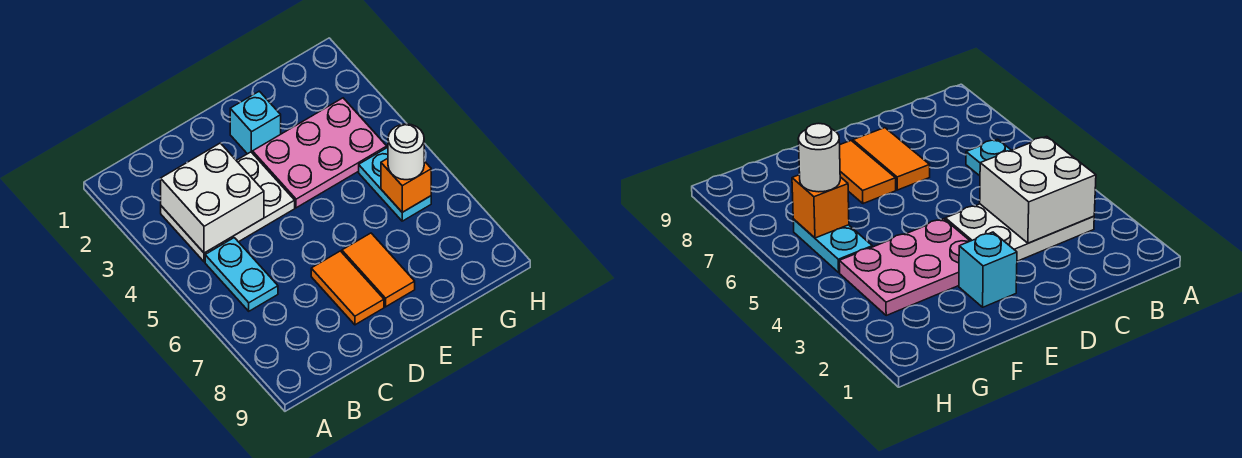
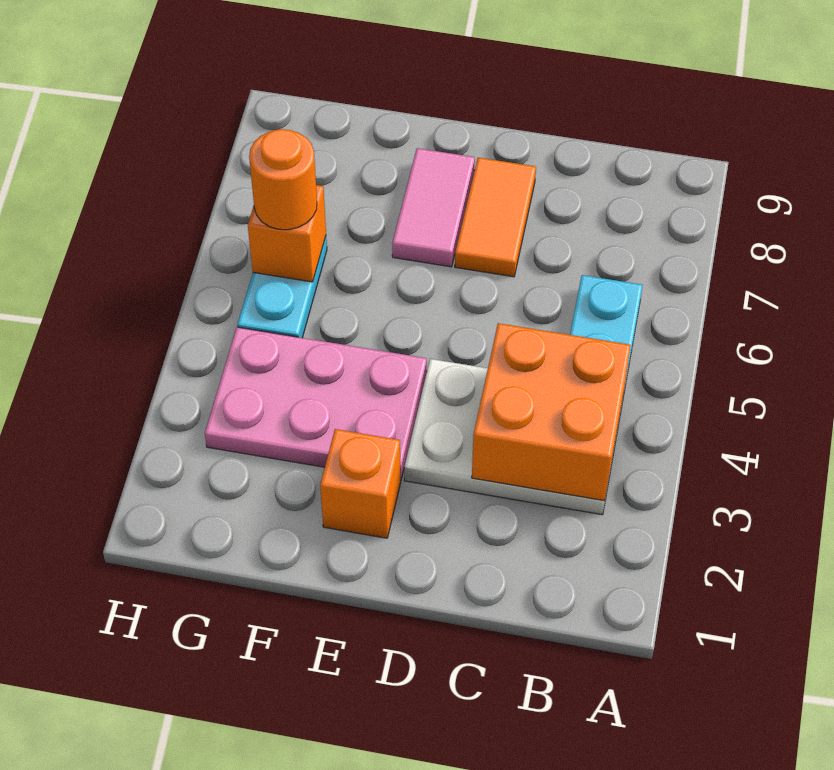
white 2x2 brick [161,143,264,253] -> orange 2x2 brick [472,323,631,501]
cyan 1x1 brick [230,91,281,154] -> orange 1x1 brick [320,429,401,538]
orange 1x2 tile [342,233,415,307] -> pink 1x2 tile [392,148,475,267]
white 1x1 round brick [388,124,424,180] -> orange 1x1 round brick [249,129,317,230]

